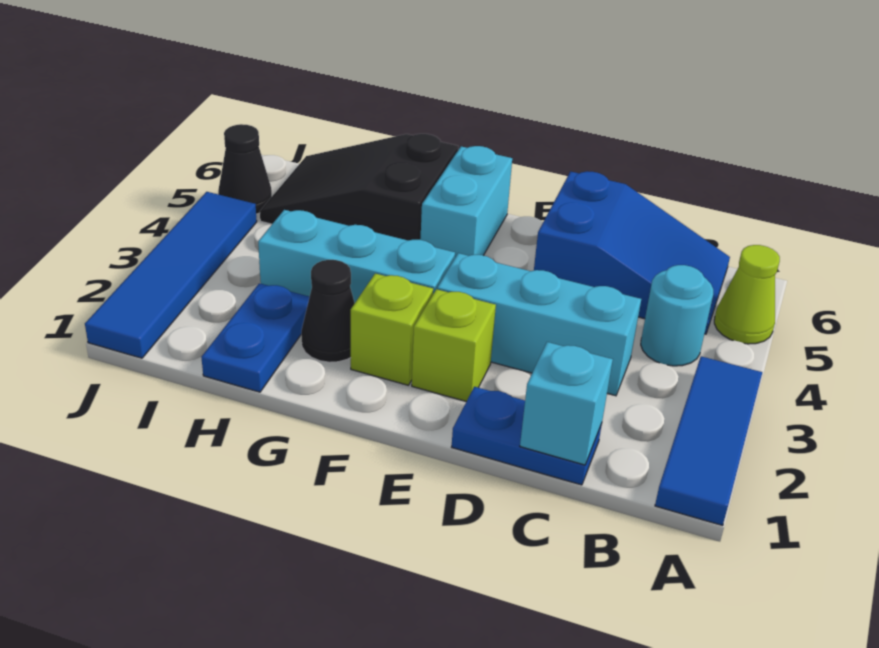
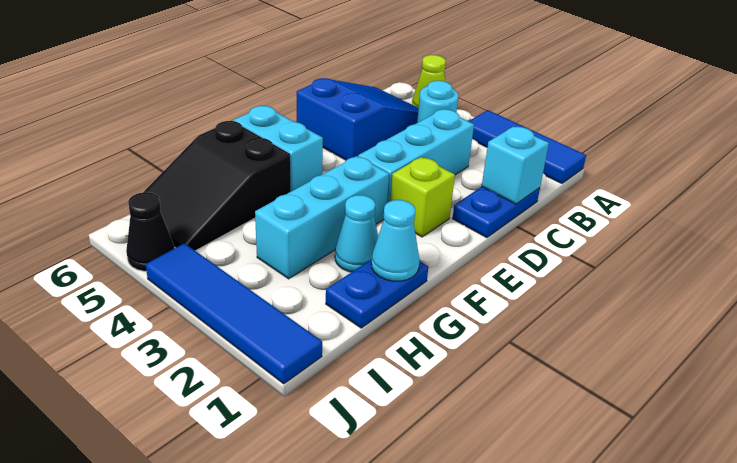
lime 1x1 brick [351,274,433,385] -> none
none -> cyan 1x1 cone [371,200,420,281]
black 1x1 cone [301,260,355,362] -> cyan 1x1 cone [335,195,378,272]
blue 1x2 plate [201,283,309,392] -> blue 1x2 plate turned to [326,259,428,328]

